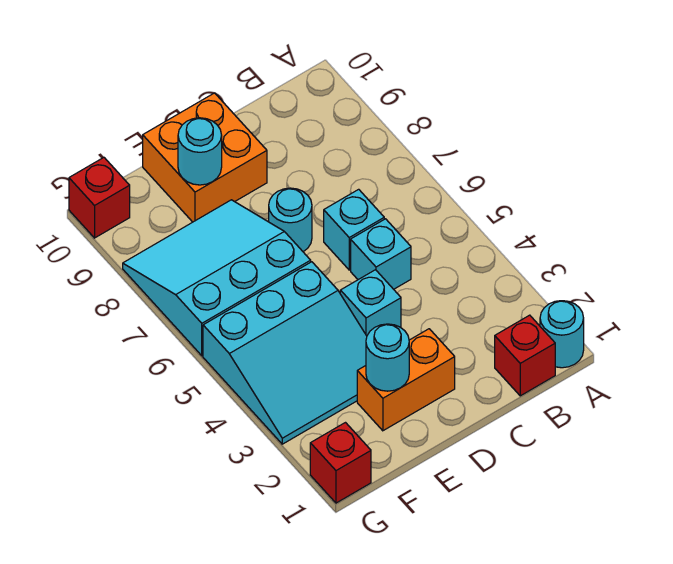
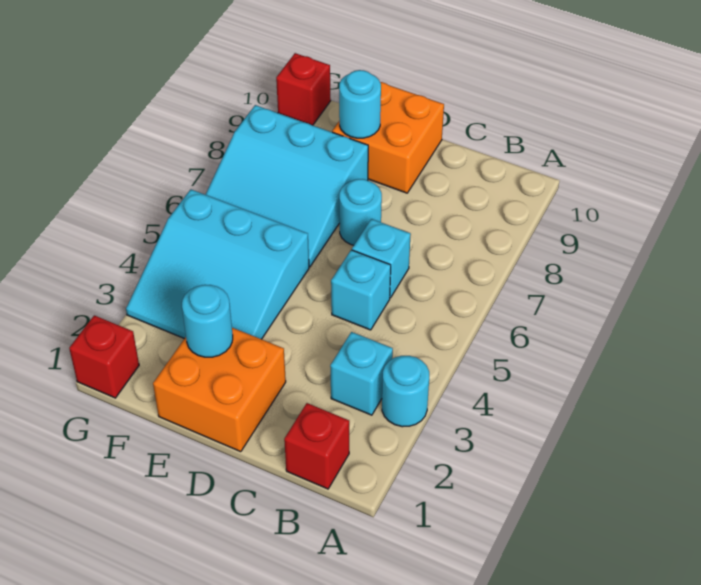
cyan 1x1 round brick [540,301,584,368] -> cyan 1x1 round brick moved to [382,356,429,427]
orange 1x2 brick [357,329,455,431] -> orange 2x2 brick [153,328,286,452]
cyan 1x1 brick [340,270,401,336] -> cyan 1x1 brick moved to [330,332,393,415]
cyan 3x3 slope [123,200,311,356] -> cyan 3x3 slope turned to [205,105,368,267]

